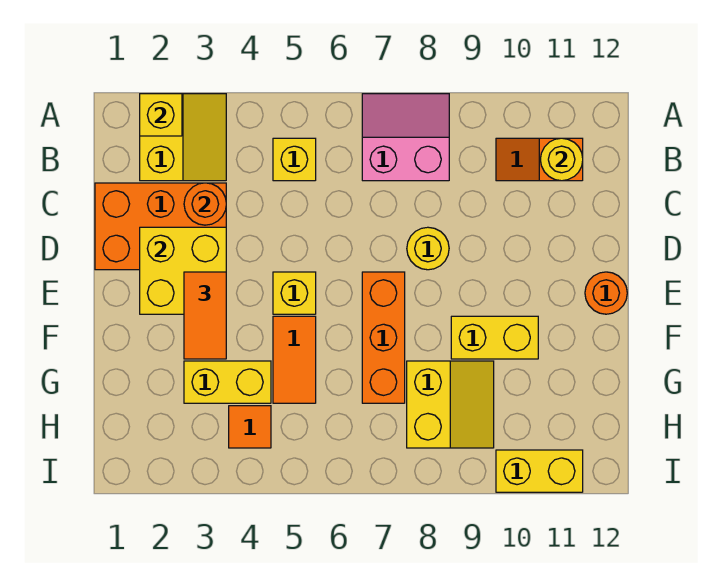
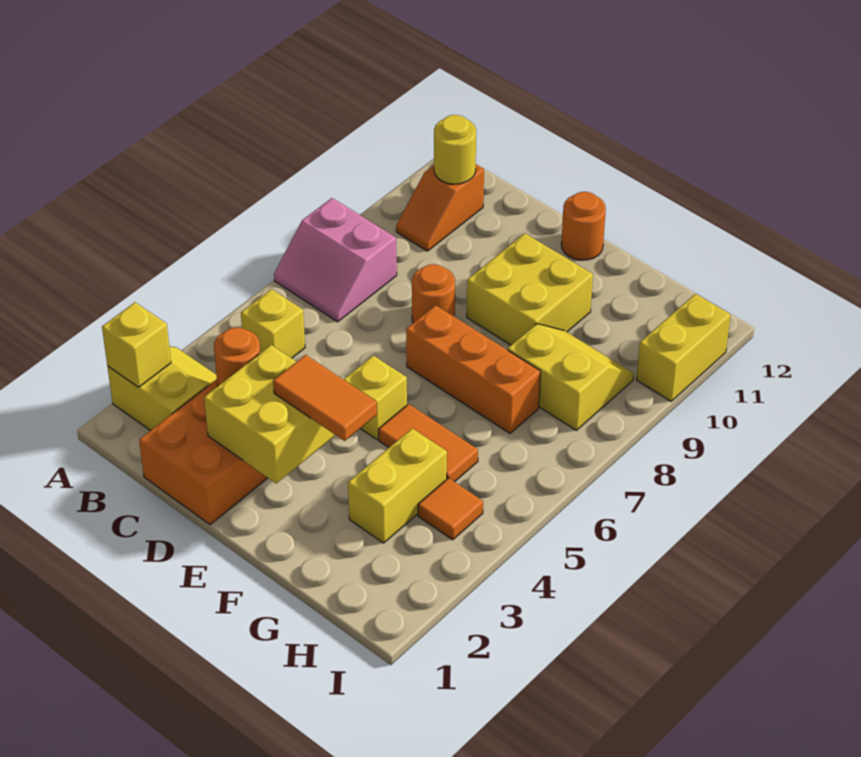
pink 2x2 slope [362,94,449,181] -> pink 2x2 slope turned to [274,198,397,322]
yellow 1x1 round brick [407,227,449,270] -> orange 1x1 round brick [412,264,455,323]
yellow 1x2 brick [451,316,538,359] -> yellow 2x2 brick [467,233,593,345]

